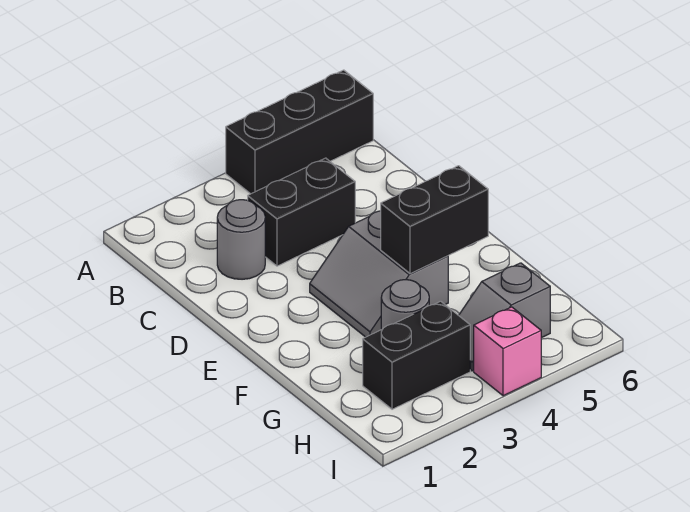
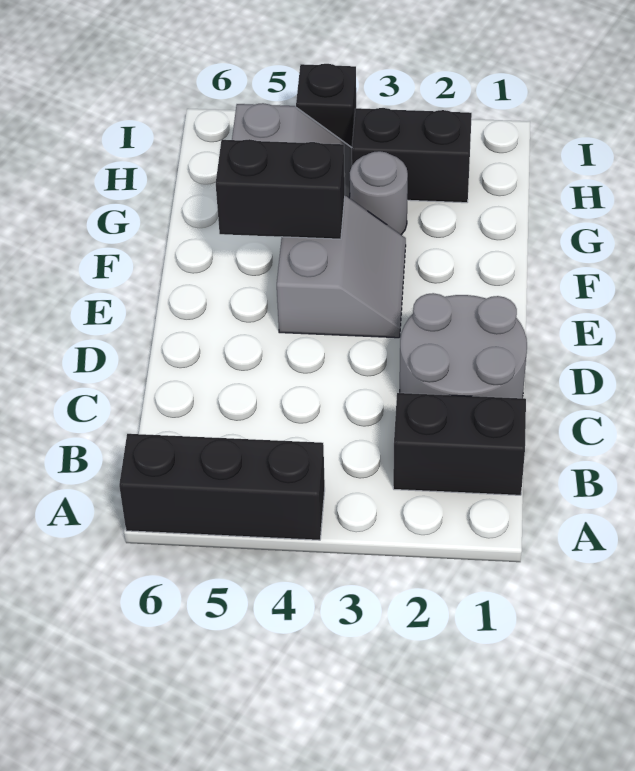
grey 1x1 round brick [217,200,265,279] -> grey 2x2 round brick [400,293,527,398]
black 1x2 brick [248,158,355,266] -> black 1x2 brick moved to [393,393,526,495]
pink 1x1 brick [474,307,541,396] -> black 1x1 brick [296,64,356,147]

